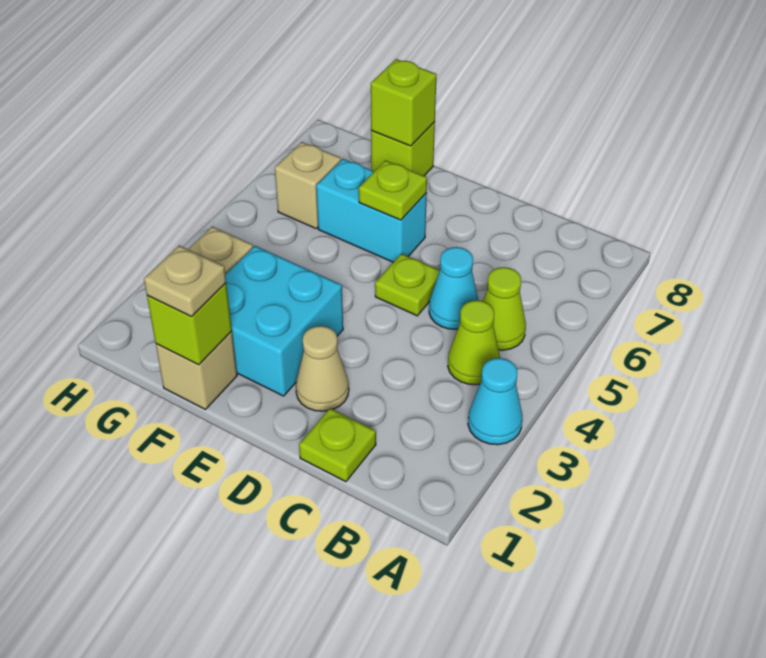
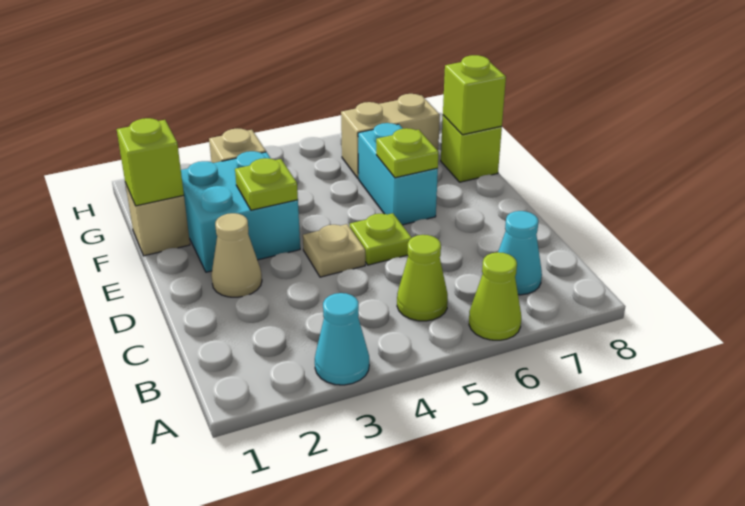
lime 1x1 cone [448,300,500,385] -> lime 1x1 cone moved to [469,252,521,340]
lime 1x1 plate [299,408,376,482] -> lime 1x1 plate moved to [235,158,298,210]
cyan 1x1 cone [429,247,478,329] -> cyan 1x1 cone moved to [498,211,542,295]
tan 1x1 plate [144,245,226,317] -> tan 1x1 plate moved to [303,224,365,277]
tan 1x1 brick [275,142,341,228] -> tan 1x2 brick [341,94,440,178]

